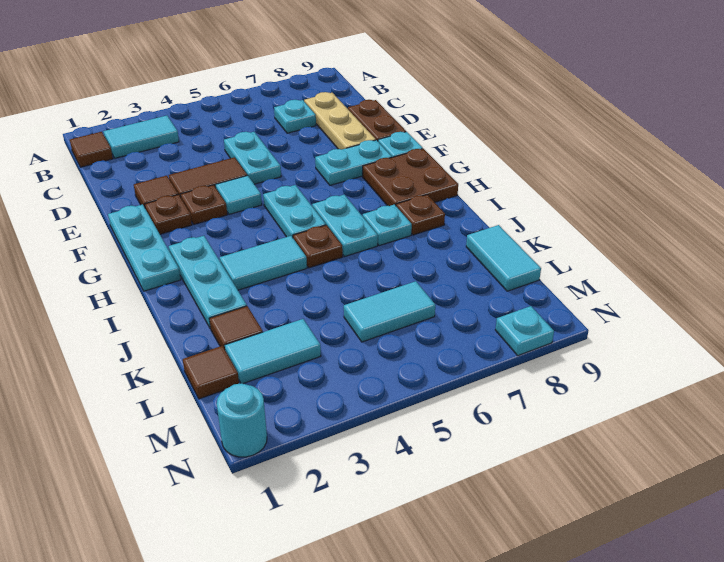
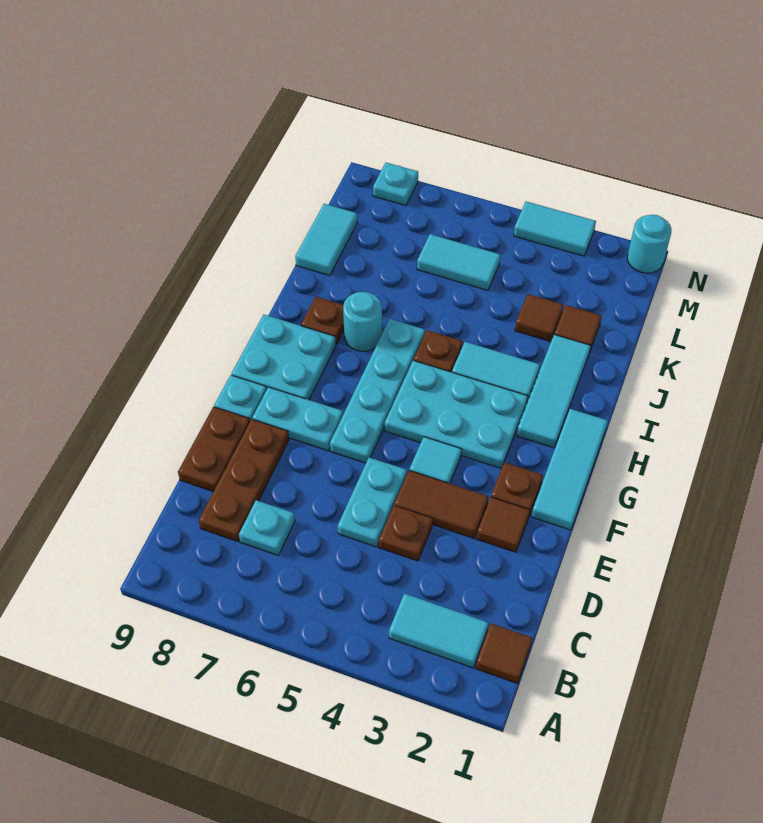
tan 1x3 plate [304,92,376,149] -> brown 1x3 plate [199,419,289,542]
cyan 1x3 plate [108,204,181,291] -> cyan 1x3 tile [531,409,608,530]
brown 1x1 plate [181,185,227,224] -> brown 1x1 plate moved to [379,506,433,561]
cyan 1x2 plate [263,185,326,237] -> cyan 2x3 plate [385,360,528,469]
brown 2x2 plate [363,149,458,206] -> cyan 2x2 plate [232,315,336,400]
cyan 1x3 plate [169,236,247,329] -> cyan 1x3 tile [516,335,591,448]
cyan 1x2 plate [312,195,378,257] -> cyan 1x4 plate [330,319,425,463]
cyan 1x1 plate [363,205,412,246] -> cyan 1x1 round brick [343,292,382,351]
brown 1x1 tile [183,346,239,399] -> brown 1x1 tile moved to [515,294,563,342]
cyan 1x2 tile [225,319,321,384] -> cyan 1x2 tile moved to [514,202,596,256]

